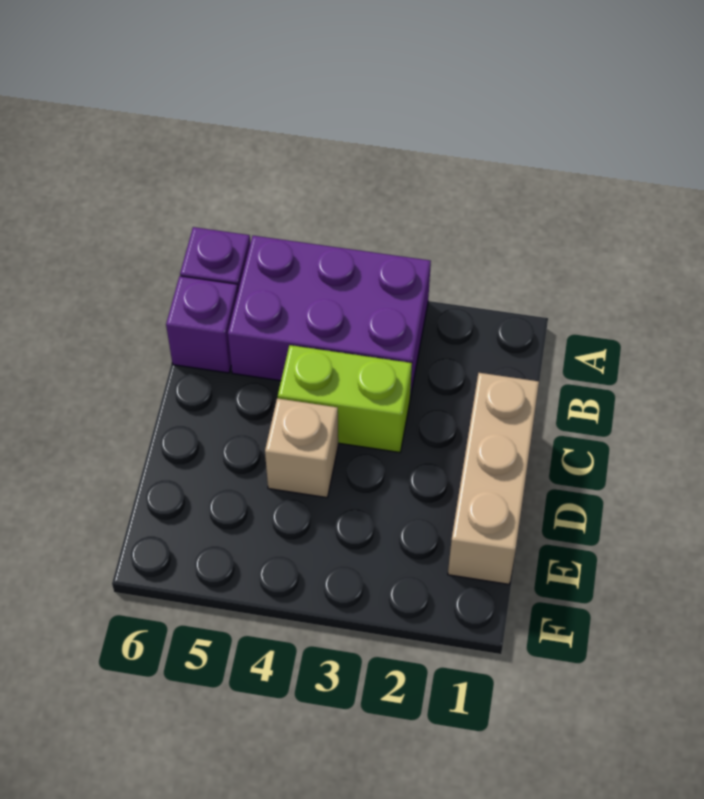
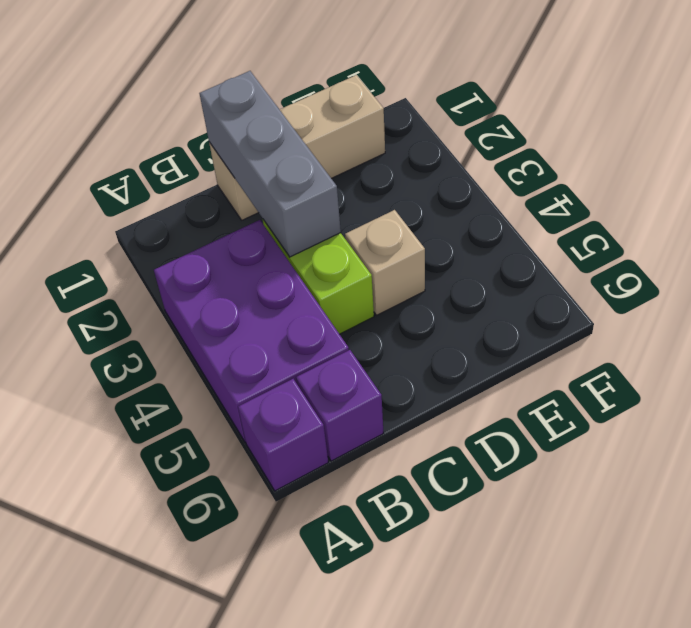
none -> grey 1x3 brick [200,71,341,257]

